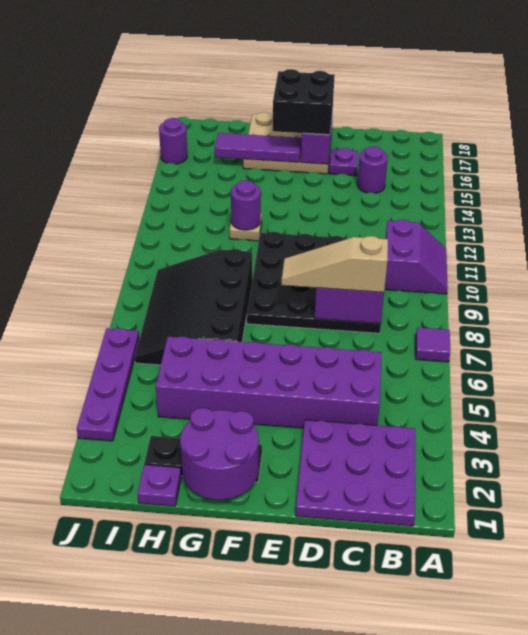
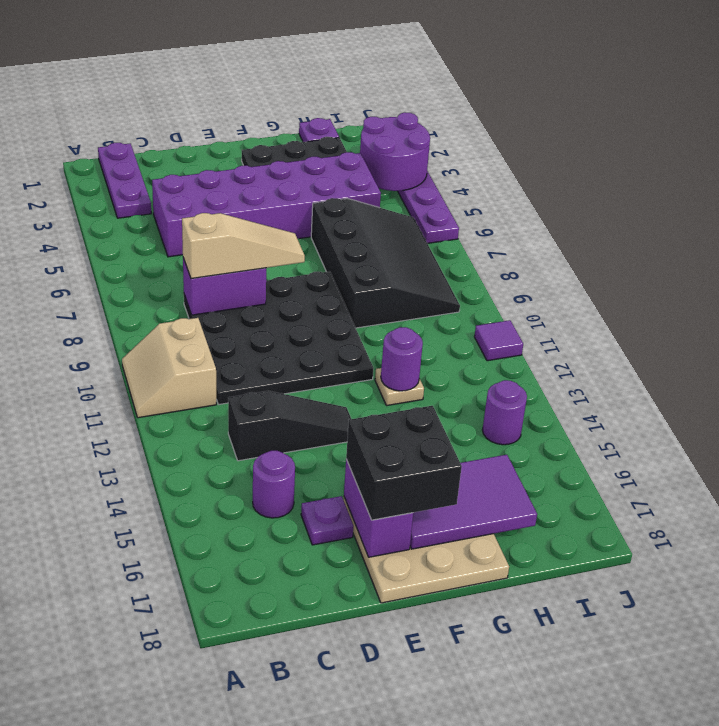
purple 1x1 tile [416,327,450,362] -> purple 1x1 tile moved to [474,320,523,361]
purple 2x2 slope [385,220,448,294] -> tan 2x2 slope [122,318,216,418]
purple 3x3 plate [296,420,415,526] -> purple 1x3 plate [98,143,151,218]
none -> black 1x3 slope [228,391,351,461]
purple 2x2 round brick [180,408,259,500] -> purple 2x2 round brick moved to [360,112,430,191]
purple 1x3 tile [215,133,302,162] -> purple 2x3 tile [410,455,537,549]
purple 1x1 round brick [159,118,187,164] -> purple 1x1 round brick moved to [482,380,527,445]

